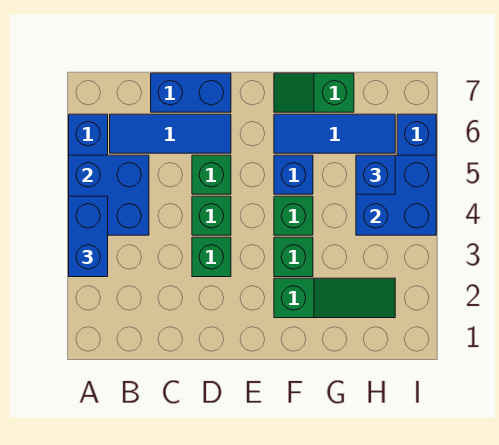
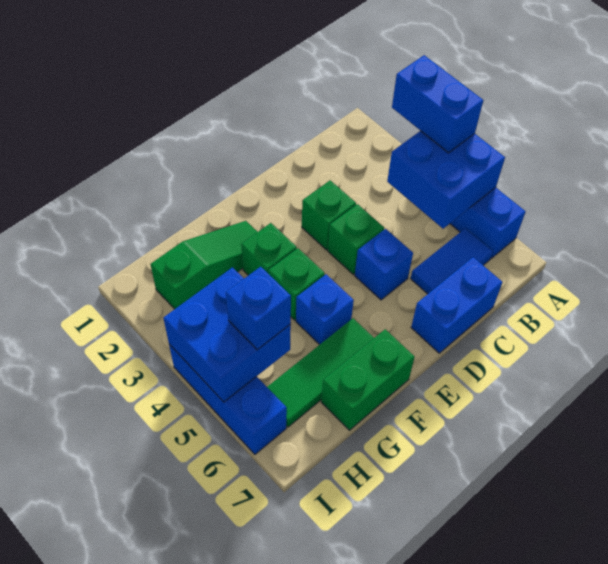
blue 1x3 tile [110,114,231,153] -> blue 1x2 tile [411,228,493,294]
green 1x1 brick [192,155,231,194] -> blue 1x1 brick [355,229,413,300]
green 1x3 slope [274,278,395,318] -> green 1x3 slope turned to [150,221,257,309]
blue 1x3 tile [274,114,395,153] -> green 1x3 tile [267,318,374,427]
green 1x2 slope [274,73,354,112] -> green 1x2 brick [321,329,415,430]

